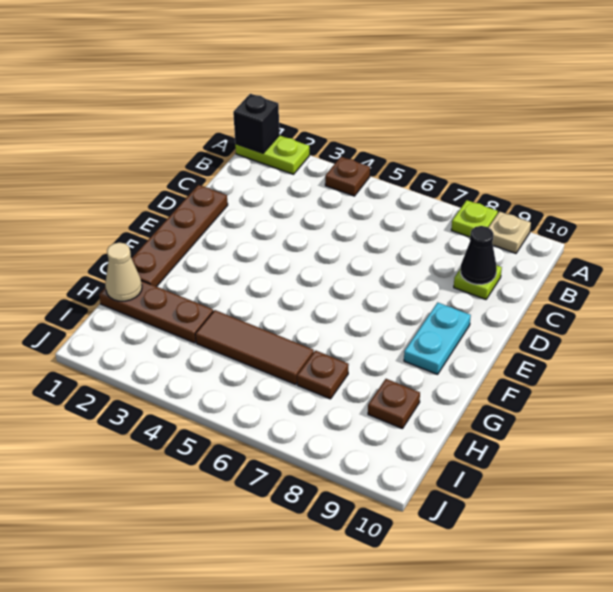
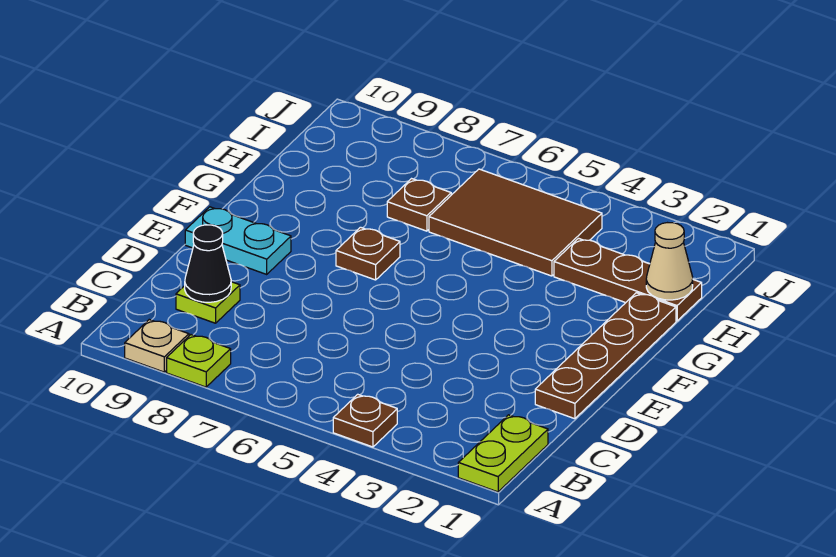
lime 1x2 plate [235,135,309,174] -> lime 1x2 plate turned to [458,415,548,492]
black 1x1 brick [233,94,280,153] -> none
cyan 1x2 plate [404,303,471,374] -> cyan 1x2 plate turned to [185,207,291,274]
brown 1x3 tile [195,310,314,384] -> brown 2x3 tile [429,169,602,276]
brown 1x1 plate [368,379,420,428] -> brown 1x1 plate moved to [336,227,400,280]

